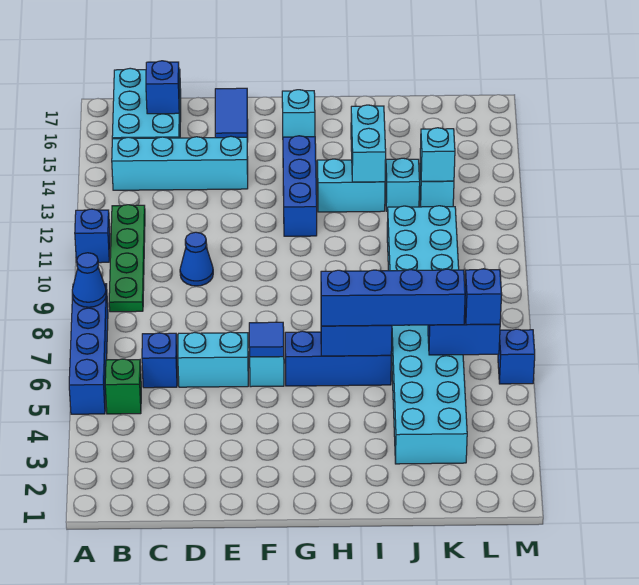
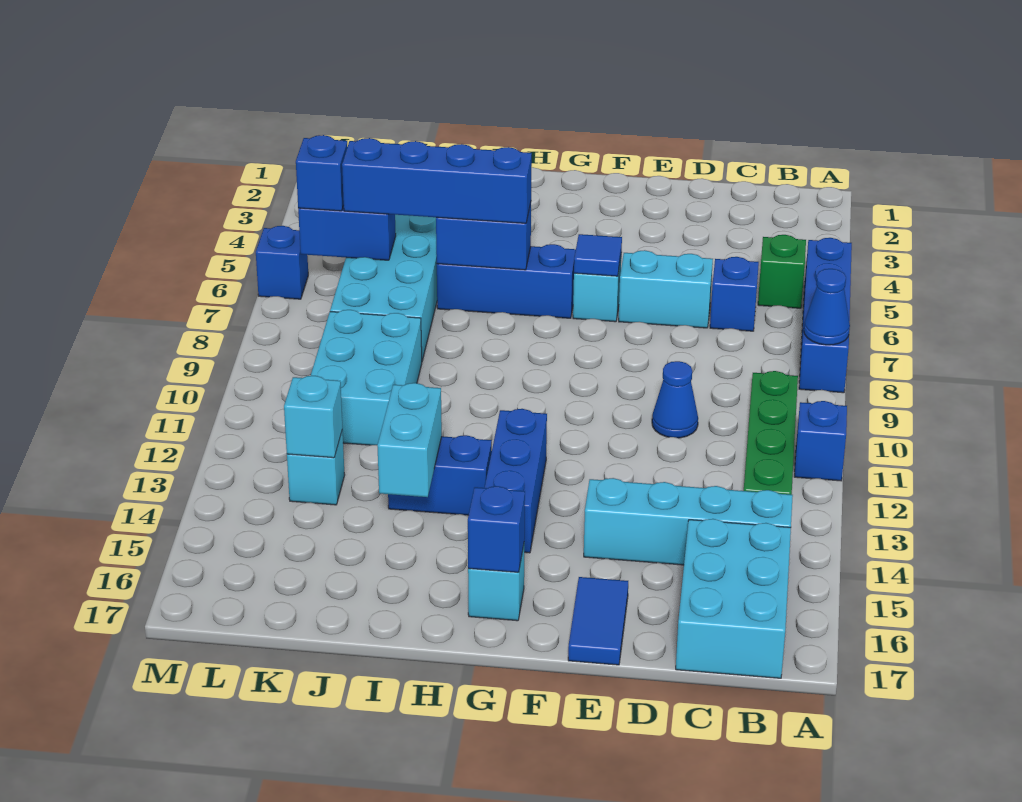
blue 1x1 brick [146,61,180,114] -> blue 1x1 brick moved to [468,486,525,572]
cyan 1x2 brick [317,159,385,212] -> blue 1x2 brick [388,435,492,515]
cyan 1x1 brick [386,158,420,211] -> none

